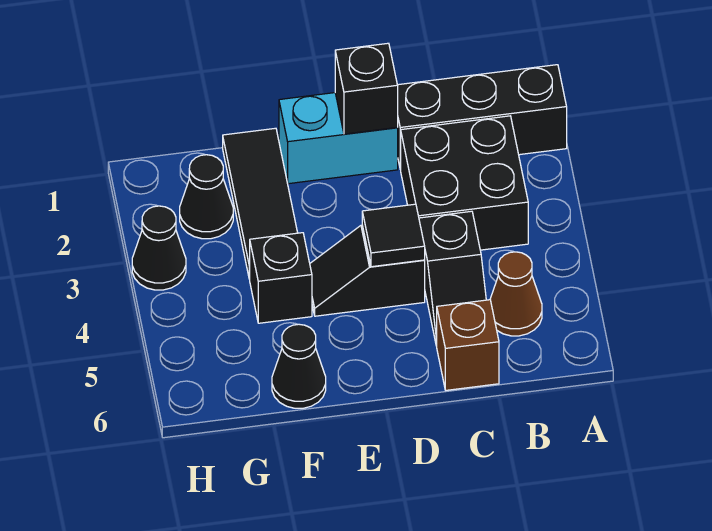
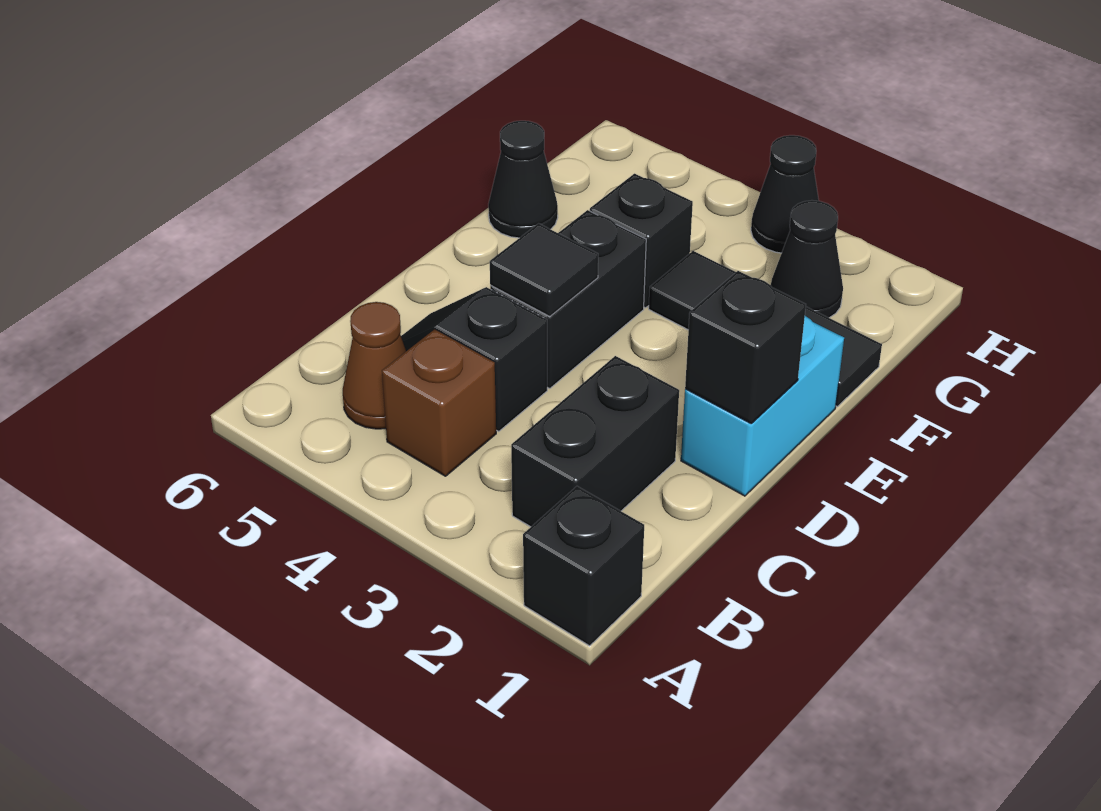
black 1x3 brick [397,65,567,169] -> black 1x1 brick [523,486,644,646]
black 2x2 brick [400,116,528,250] -> black 1x2 brick [511,356,679,527]
brown 1x1 brick [436,300,499,390] -> brown 1x1 brick moved to [382,329,496,476]
black 1x2 slope [310,225,425,316] -> black 1x2 brick [490,210,646,389]

